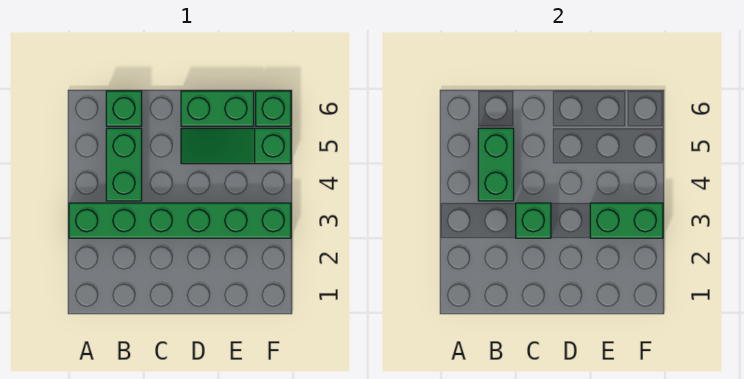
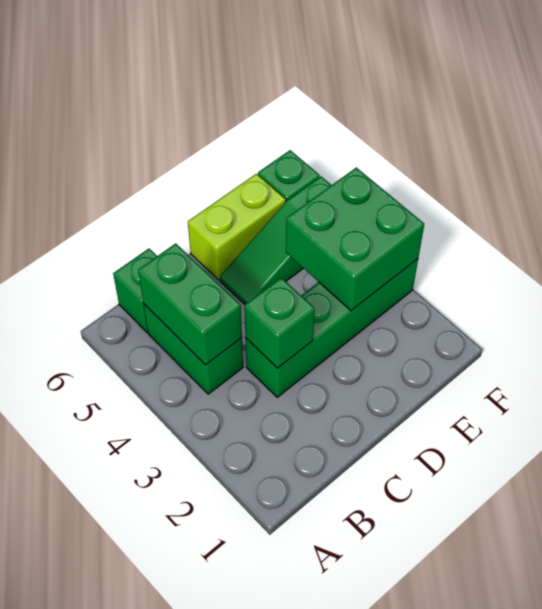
green 1x6 brick [69,203,291,238] -> green 1x4 brick [245,259,418,397]
green 1x2 brick [181,91,254,126] -> lime 1x2 brick [188,174,286,280]
green 1x2 brick [590,203,663,238] -> green 2x2 brick [286,167,424,311]

